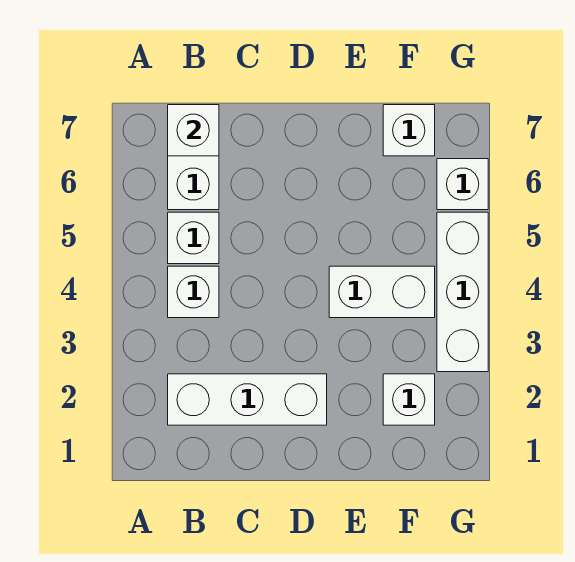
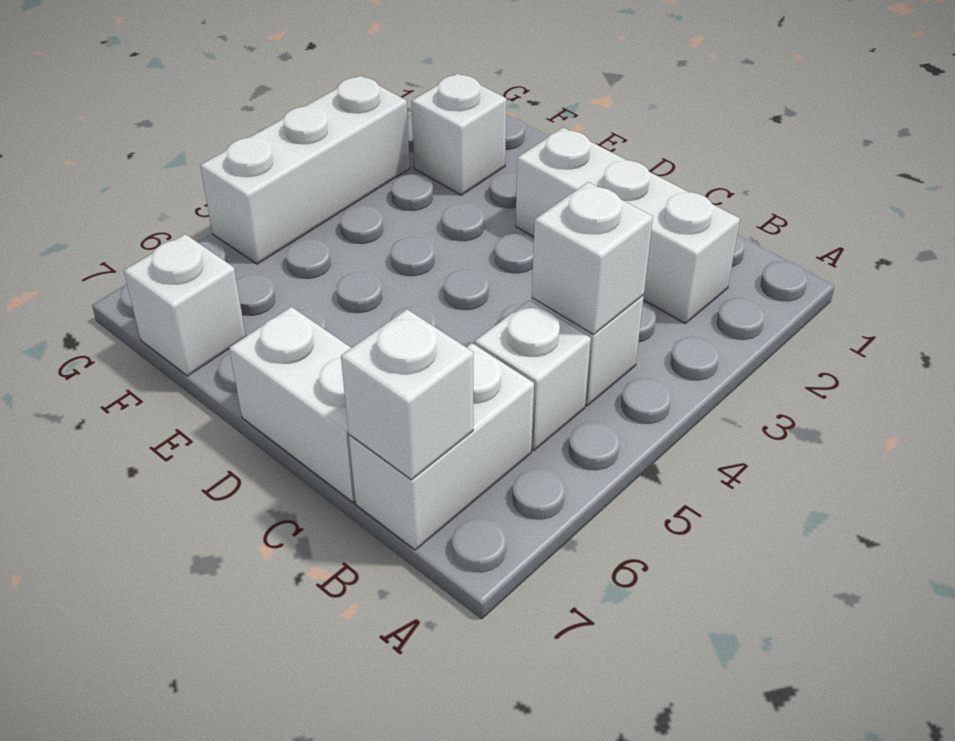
white 1x2 brick [329,266,435,318] -> white 1x2 brick moved to [229,307,355,502]
white 1x1 brick [437,159,488,210] -> white 1x1 brick moved to [532,182,653,335]

